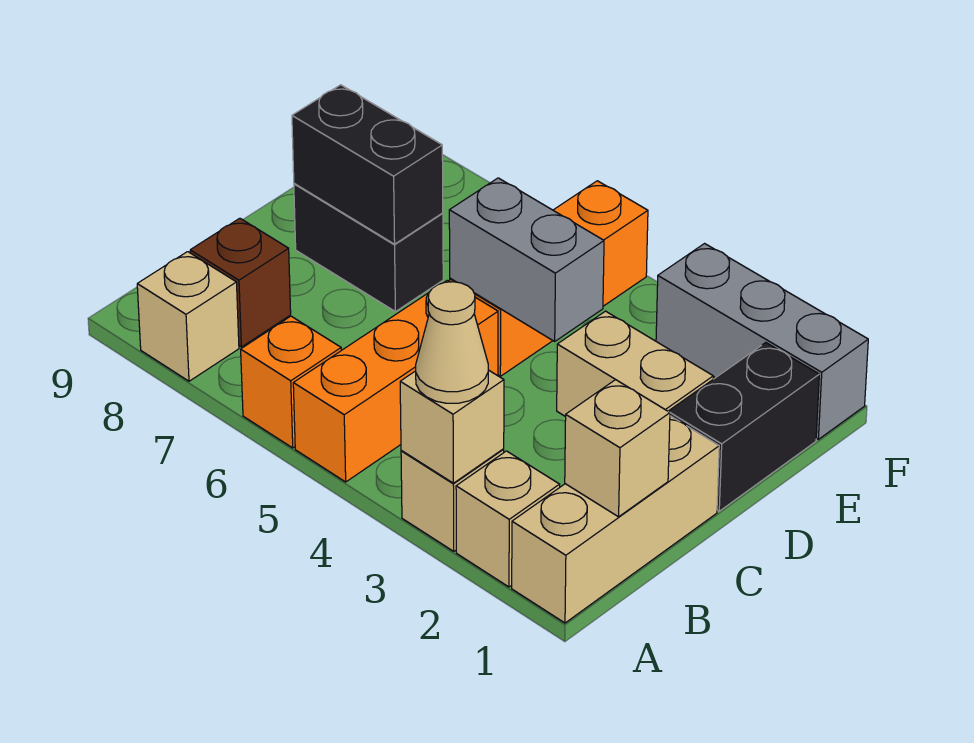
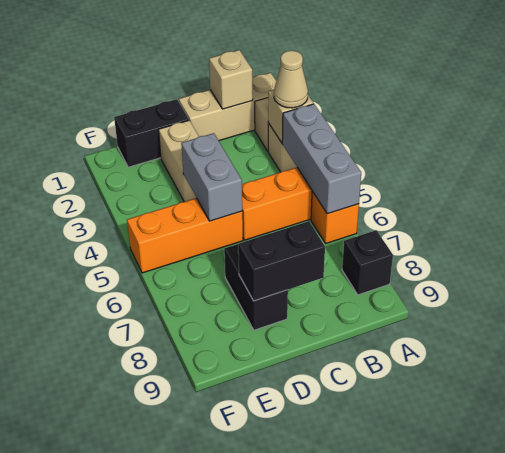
tan 1x1 brick [137,252,239,381] -> black 1x1 brick [342,230,393,295]
brown 1x1 brick [190,218,291,347] -> none
black 1x2 brick [292,85,443,244] -> black 1x2 brick turned to [238,221,325,301]
grey 1x3 brick [656,244,868,439] -> grey 1x3 brick moved to [282,104,361,214]

